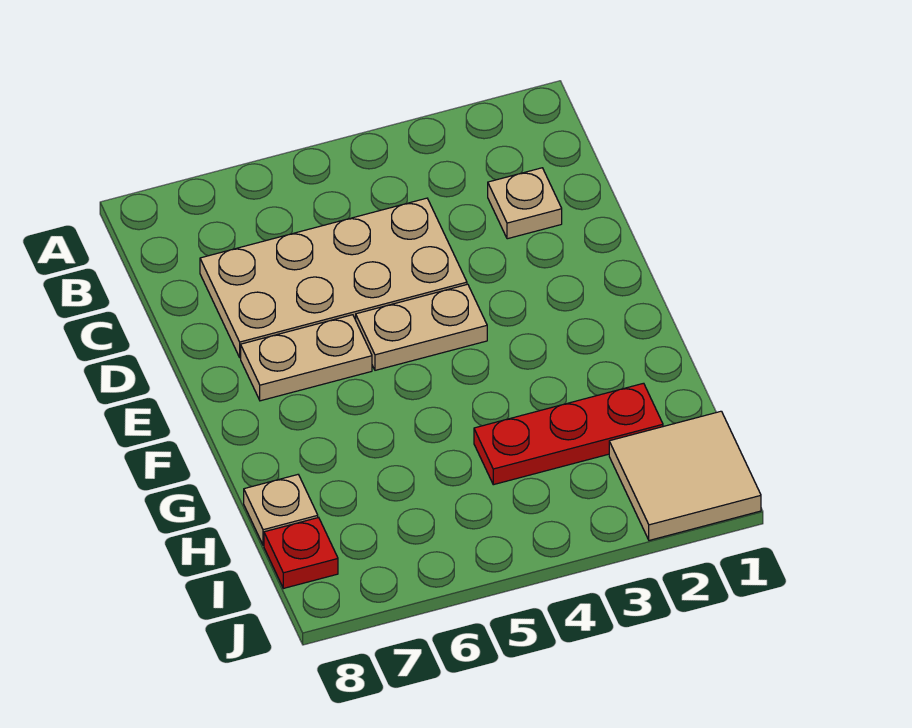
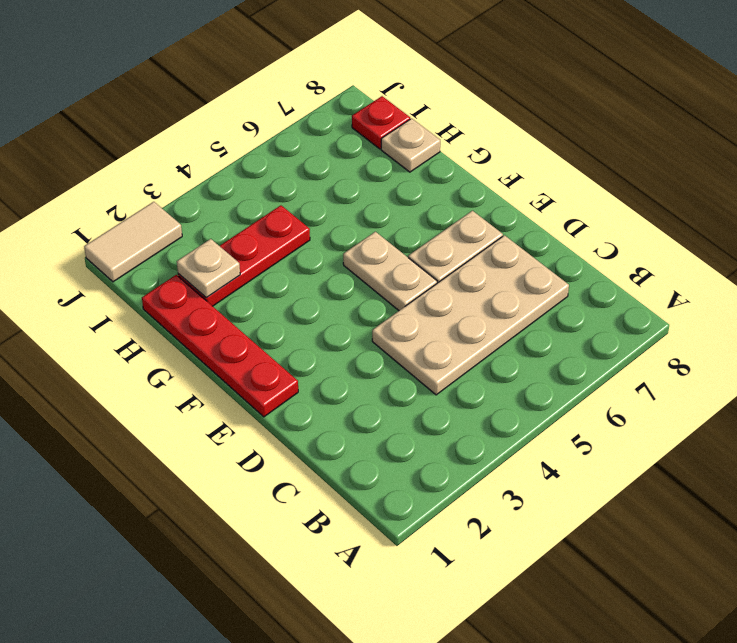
tan 1x1 plate [488,168,562,239] -> tan 1x1 plate moved to [177,239,240,297]
none -> red 1x4 plate [142,275,298,417]
tan 1x2 plate [356,284,487,370] -> tan 1x2 plate turned to [343,232,437,310]
tan 2x2 tile [609,411,761,540] -> tan 1x2 tile [84,202,182,282]

